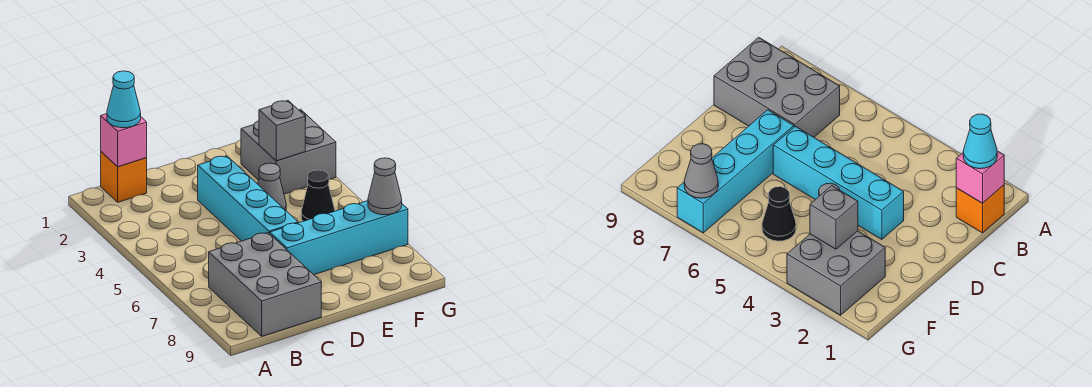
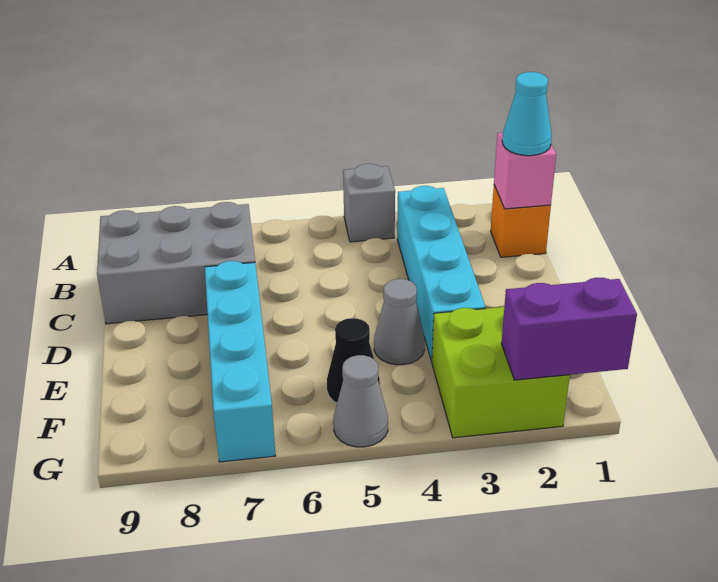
cyan 1x4 brick [198,156,298,241] -> cyan 1x4 brick turned to [397,186,485,362]
grey 2x2 brick [241,110,336,194] -> lime 2x2 brick [432,307,570,438]
grey 1x1 brick [259,101,305,161] -> grey 1x1 brick moved to [343,164,395,242]
none -> purple 1x2 brick [501,278,637,380]
grey 1x1 cone [368,158,402,215] -> grey 1x1 cone moved to [333,355,388,447]

